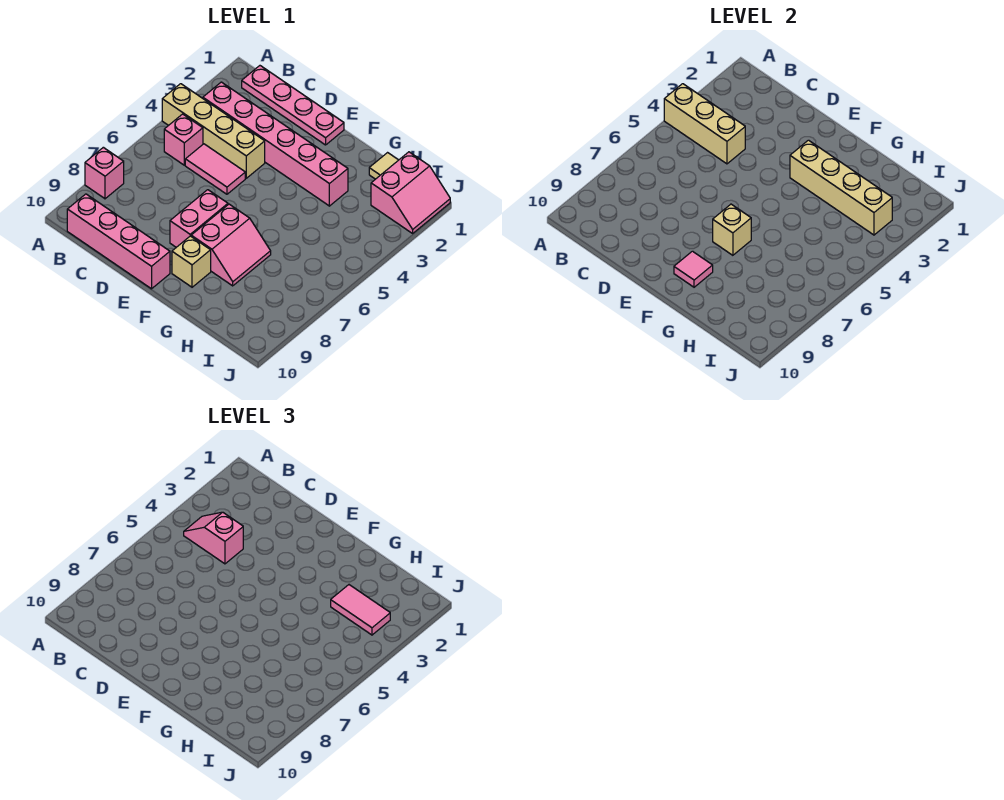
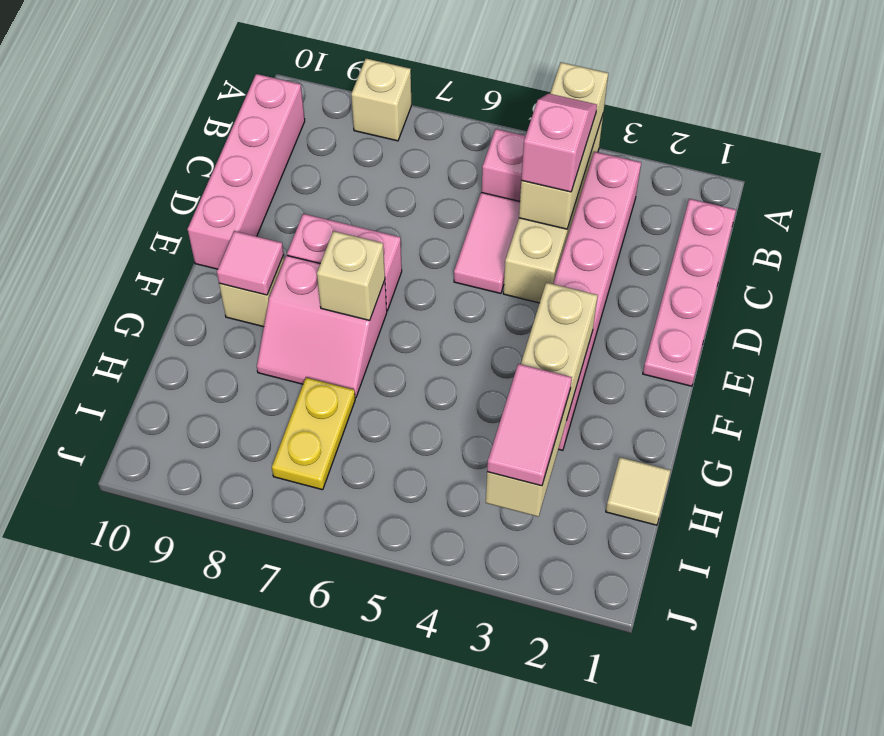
pink 1x1 brick [85,147,124,199] -> tan 1x1 brick [351,59,411,141]
none -> yellow 1x2 plate [272,378,355,490]
pink 2x2 slope [371,152,450,233] -> none

